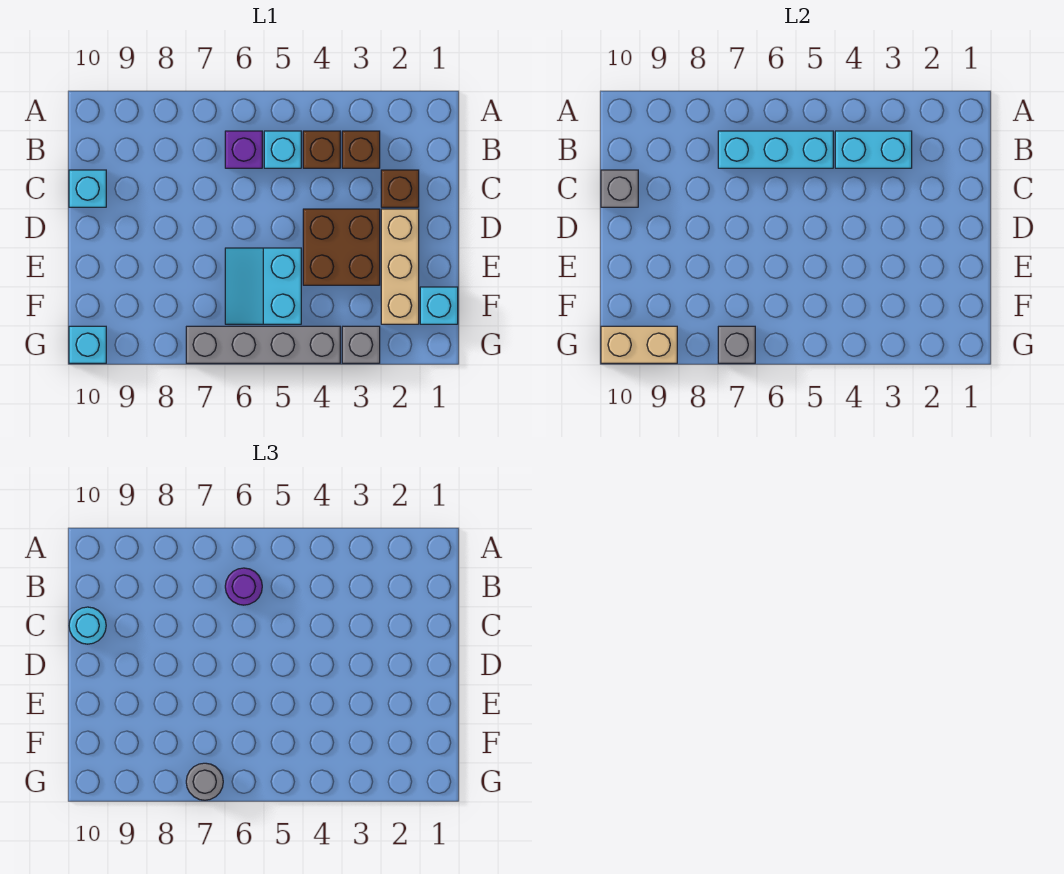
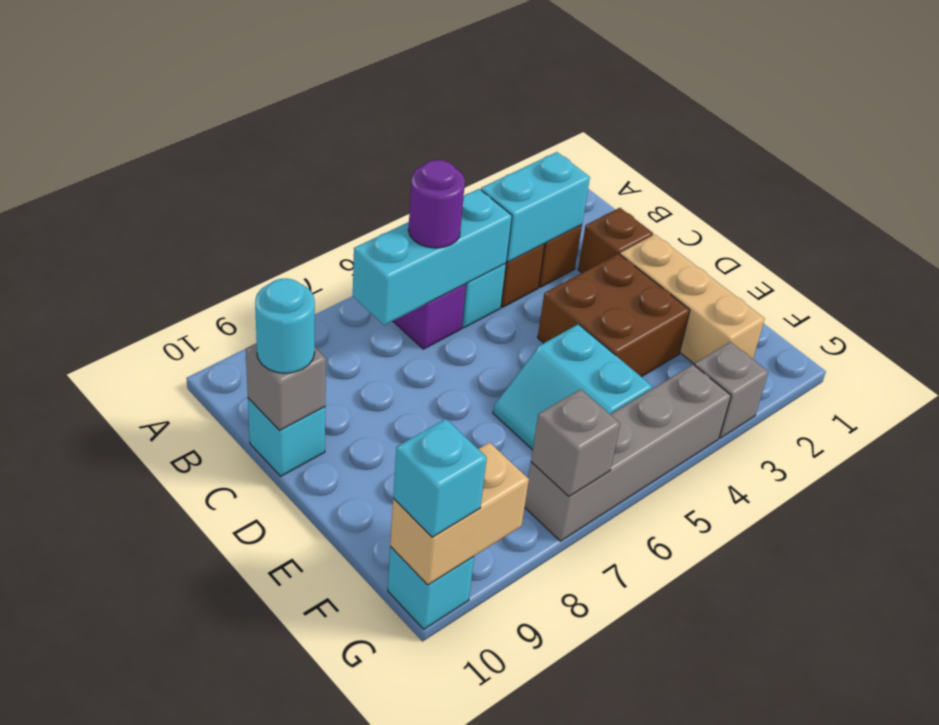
cyan 1x1 brick [420,287,458,324] -> cyan 1x1 brick moved to [393,419,487,537]
grey 1x1 round brick [186,763,223,800] -> none

